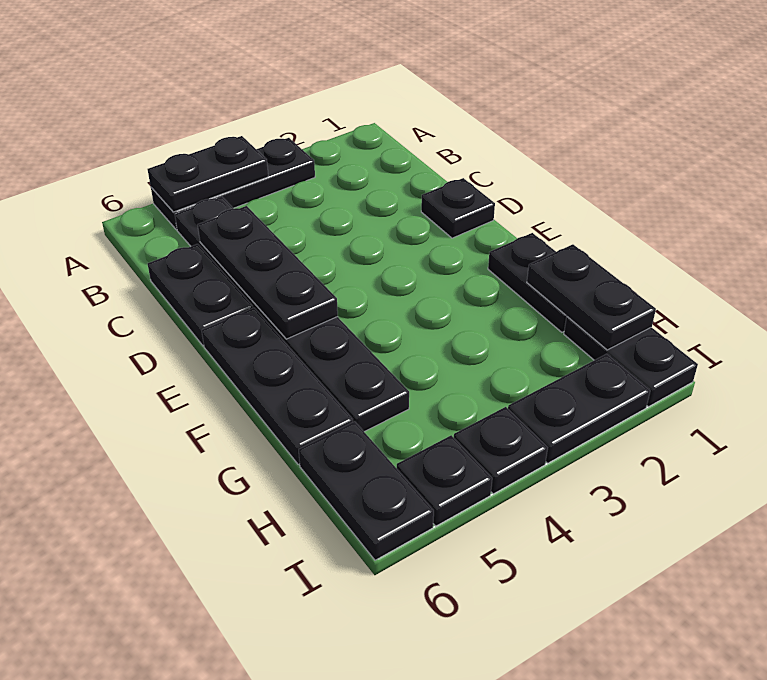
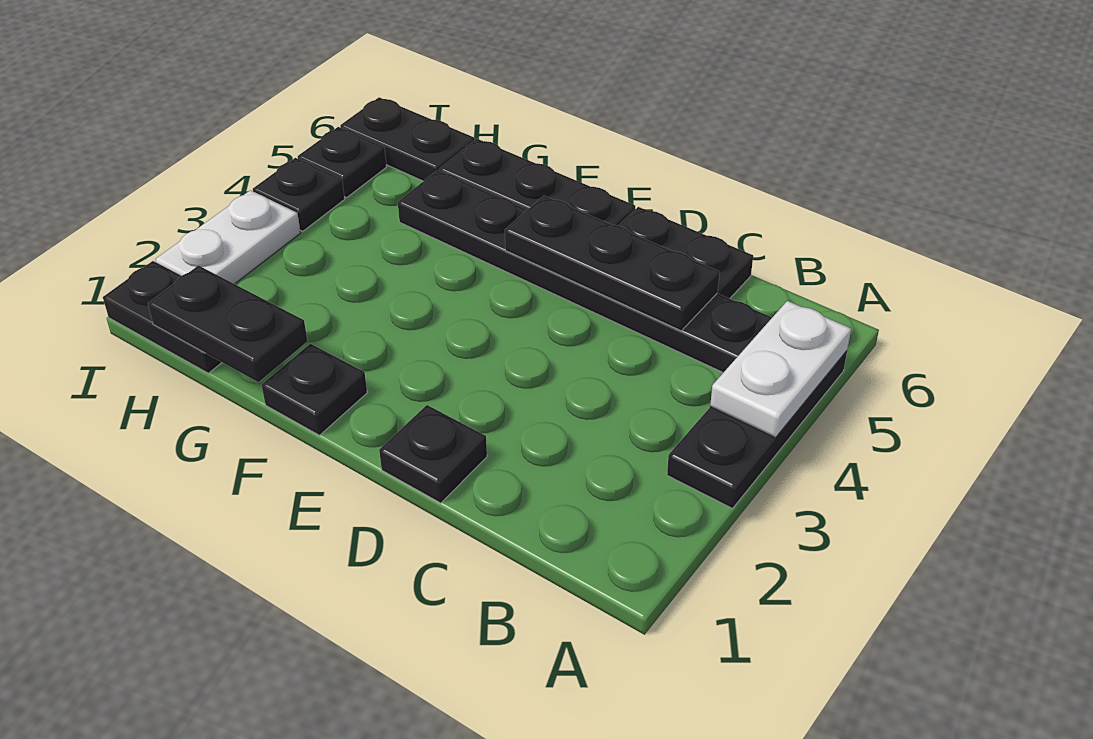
black 1x2 plate [147,136,268,212] -> white 1x2 plate [710,301,851,438]
black 1x2 plate [488,233,567,332] -> black 1x1 plate [262,344,367,435]
black 1x2 plate [508,354,650,463] -> white 1x2 plate [155,190,301,284]

